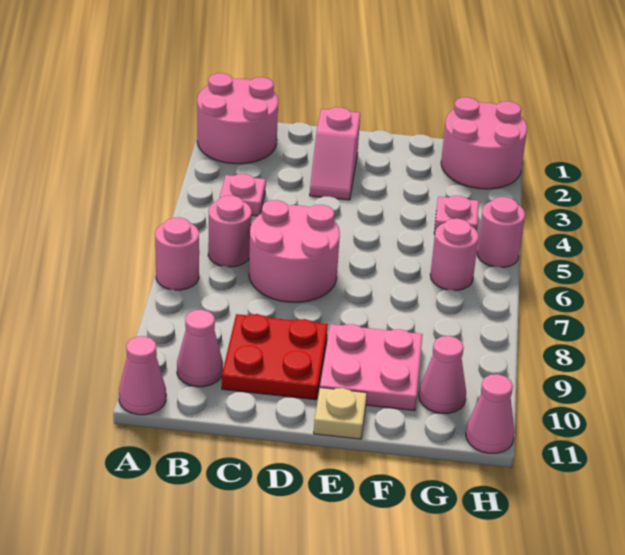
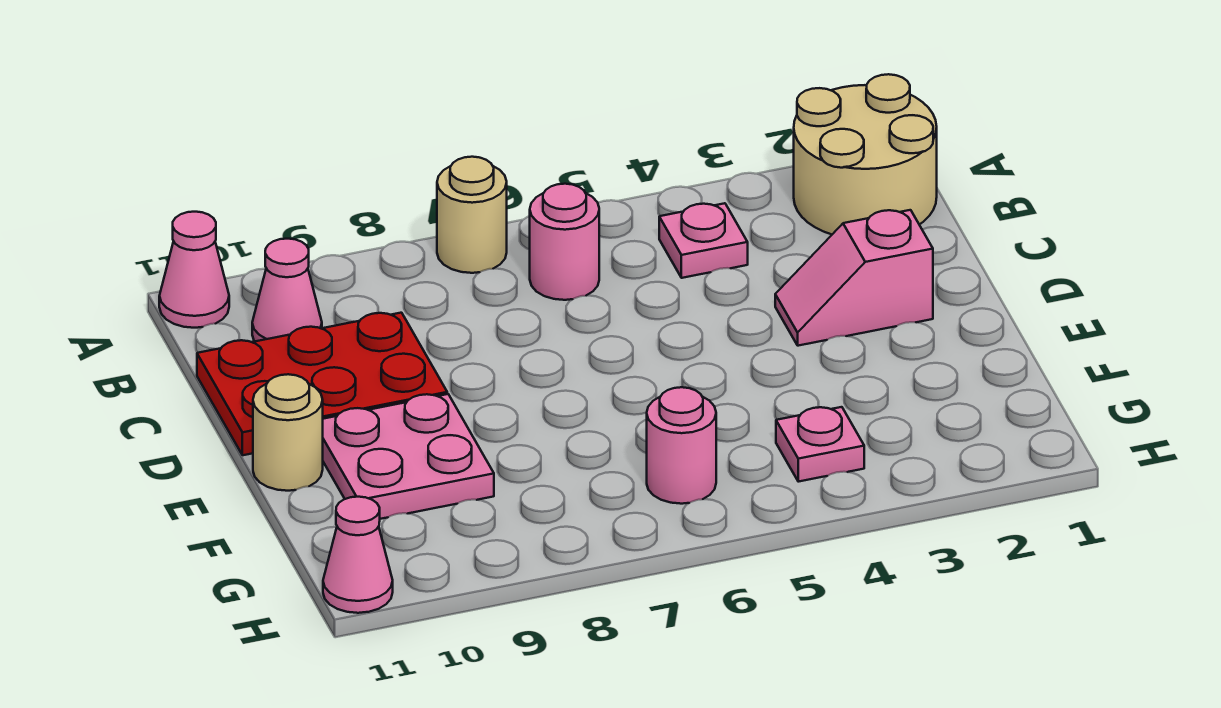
pink 2x2 round brick [197,73,278,164] -> tan 2x2 round brick [794,74,937,234]
pink 1x1 round brick [155,217,199,290] -> tan 1x1 round brick [437,157,507,273]
pink 2x2 round brick [249,200,340,302] -> none
red 2x2 plate [222,314,328,400] -> red 2x3 plate [197,313,447,455]
tan 1x1 plate [314,388,367,439] -> tan 1x1 round brick [253,374,323,491]
pink 2x2 round brick [441,97,527,189] -> none
pink 1x1 cone [419,336,466,413] -> none
pink 1x1 round brick [477,197,525,267] -> none

